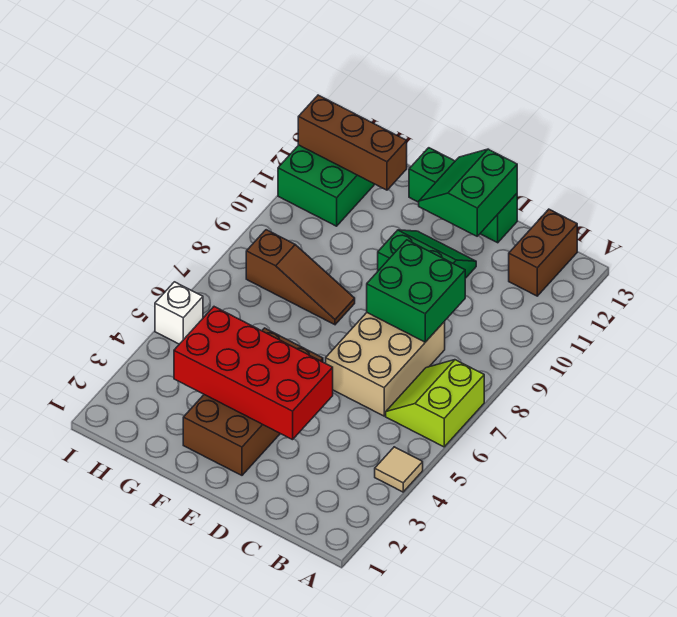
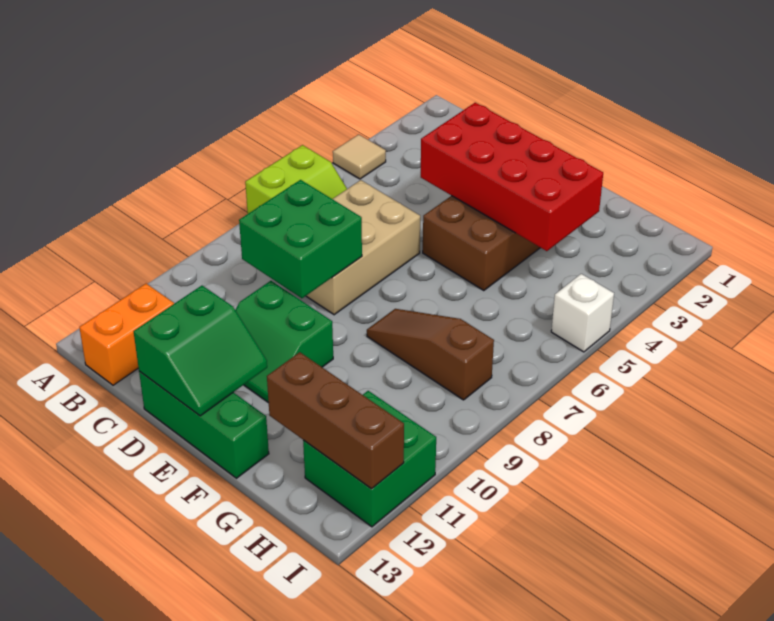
brown 1x2 brick [509,209,577,296] -> orange 1x2 brick [79,284,174,385]

